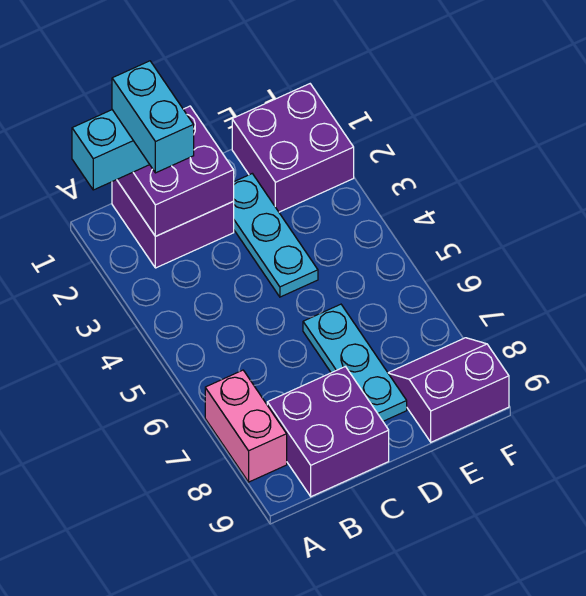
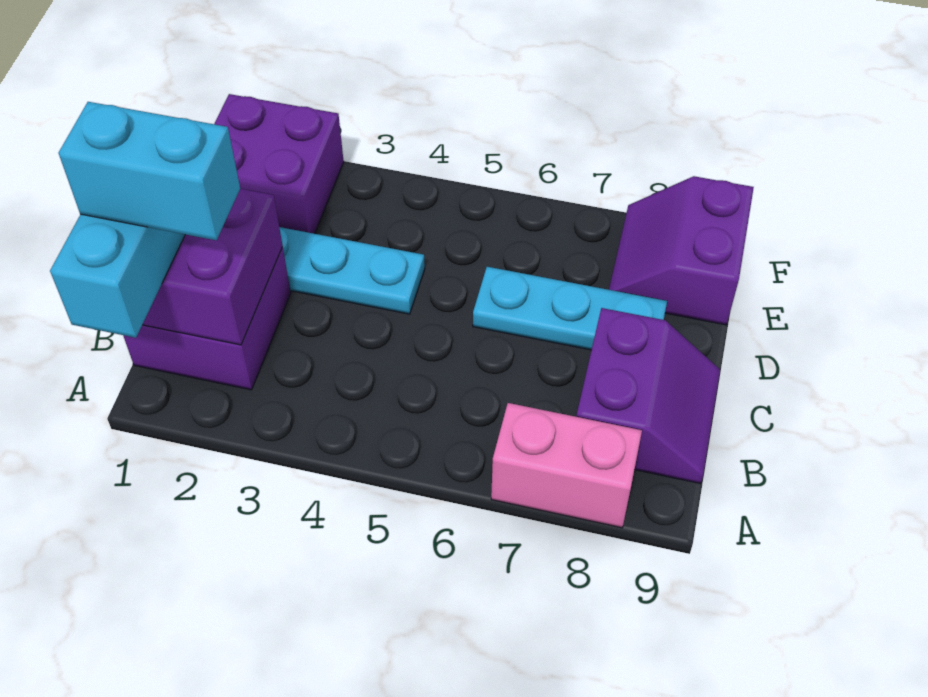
purple 2x2 brick [267,367,389,497] -> purple 2x2 slope [576,308,720,484]

